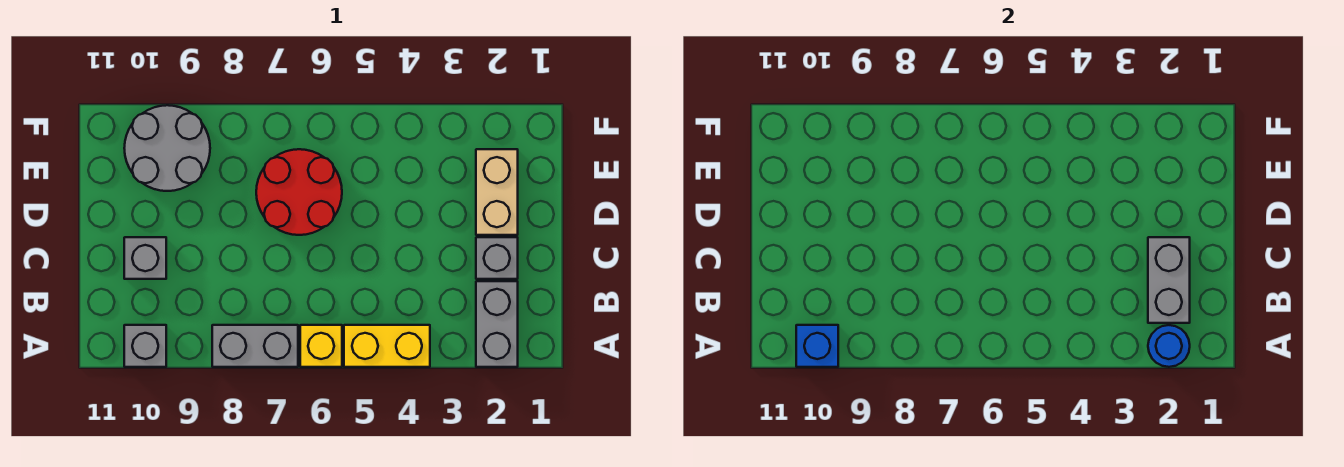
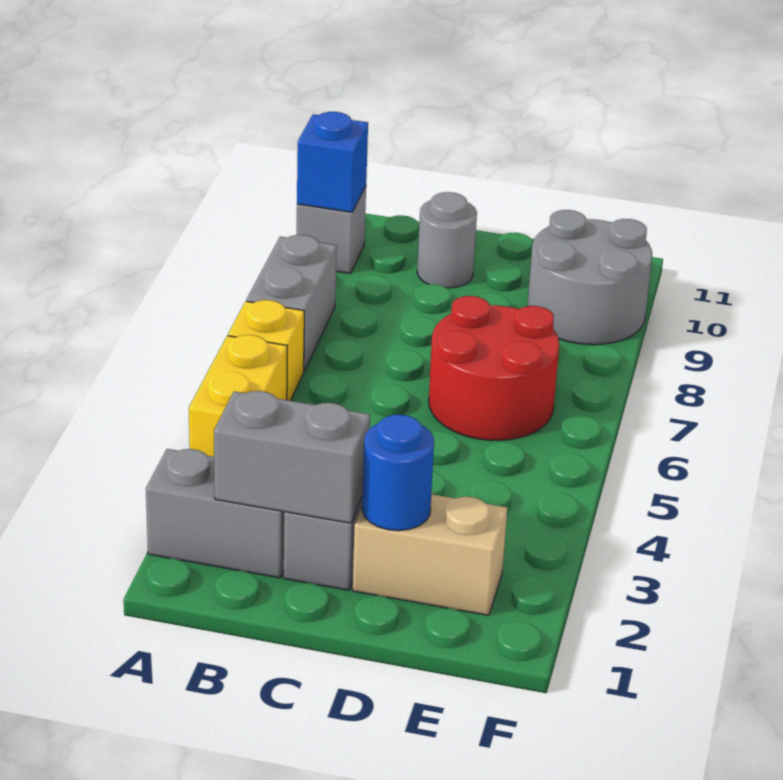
blue 1x1 round brick [1148,325,1190,367] -> blue 1x1 round brick moved to [362,415,434,531]
grey 1x1 brick [124,237,166,279] -> grey 1x1 round brick [417,192,477,288]

